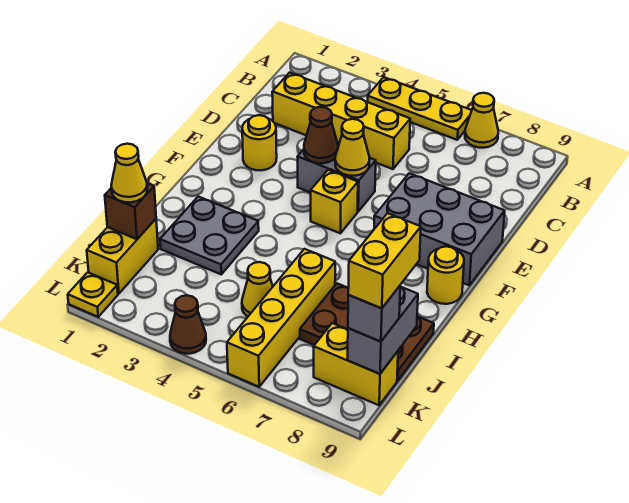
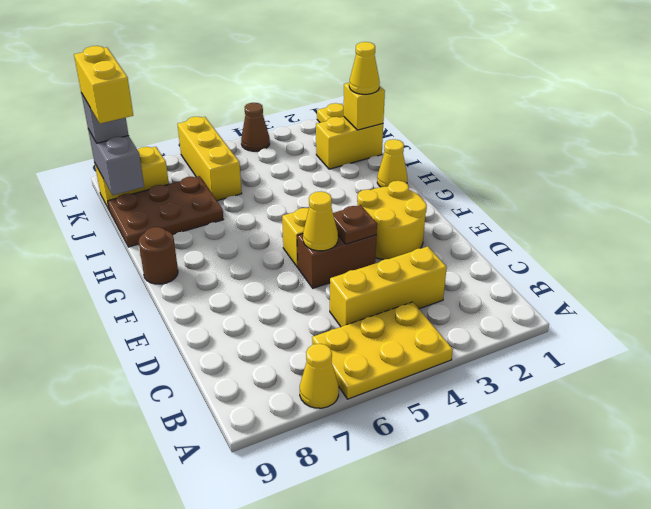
yellow 1x3 plate [368,77,472,140] -> yellow 2x3 plate [312,302,453,399]
yellow 1x4 brick [272,73,410,169] -> yellow 1x3 brick [330,246,447,327]
yellow 1x1 round brick [242,115,277,170] -> yellow 2x2 round brick [357,181,427,260]
grey 1x2 brick [297,149,376,211] -> brown 1x2 brick [297,234,377,288]
brown 1x1 cone [304,107,338,163] -> brown 1x1 plate [333,205,377,244]
grey 2x3 brick [374,173,505,285] -> none
yellow 1x1 round brick [427,246,464,304] -> brown 1x1 round brick [138,227,178,284]
grey 2x2 plate [160,197,259,274] -> none
yellow 1x4 brick [227,249,335,387] -> yellow 1x3 brick [177,117,242,201]
yellow 1x2 brick [87,219,158,294] -> yellow 1x2 brick turned to [316,117,383,169]
brown 1x1 brick [105,183,156,239] -> yellow 1x1 brick [344,83,385,130]
yellow 1x1 cone [242,262,273,316] -> yellow 1x1 cone moved to [377,139,407,187]

